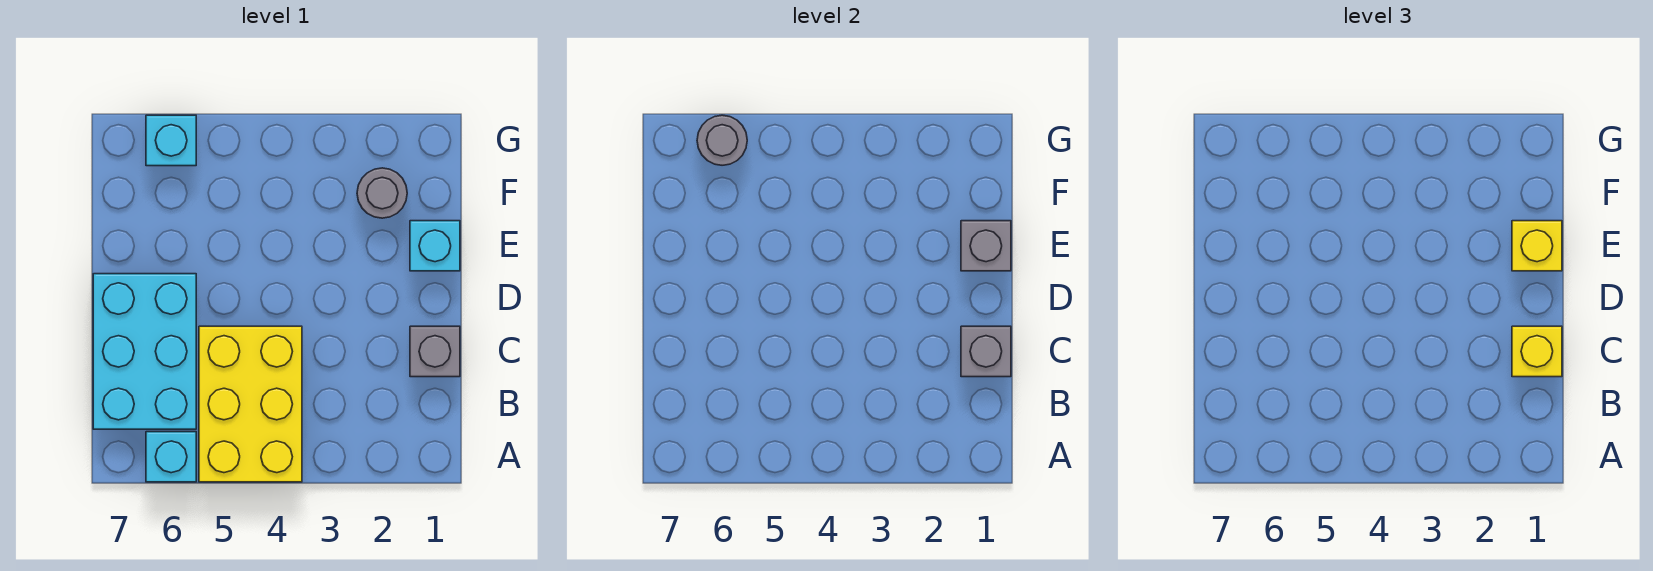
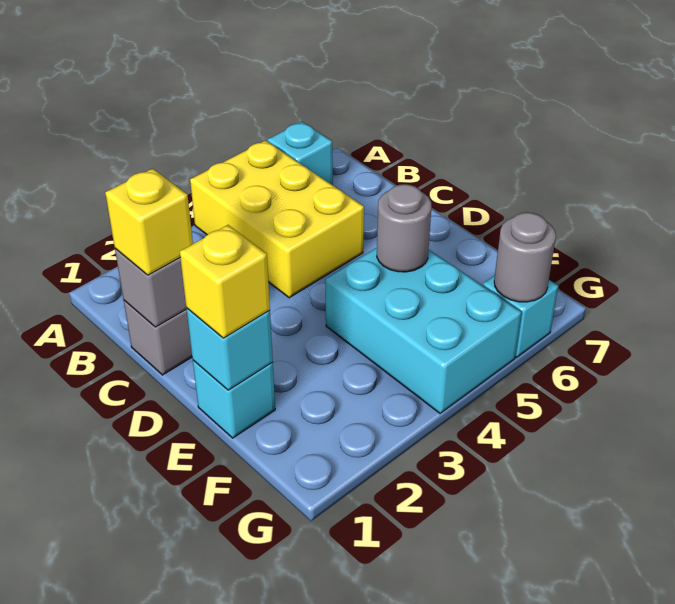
cyan 2x3 brick [93,274,196,429] -> cyan 2x3 brick moved to [325,248,521,413]
grey 1x1 brick [961,221,1011,271] -> cyan 1x1 brick [186,308,273,390]
grey 1x1 round brick [357,168,407,218] -> grey 1x1 round brick moved to [377,184,431,272]

